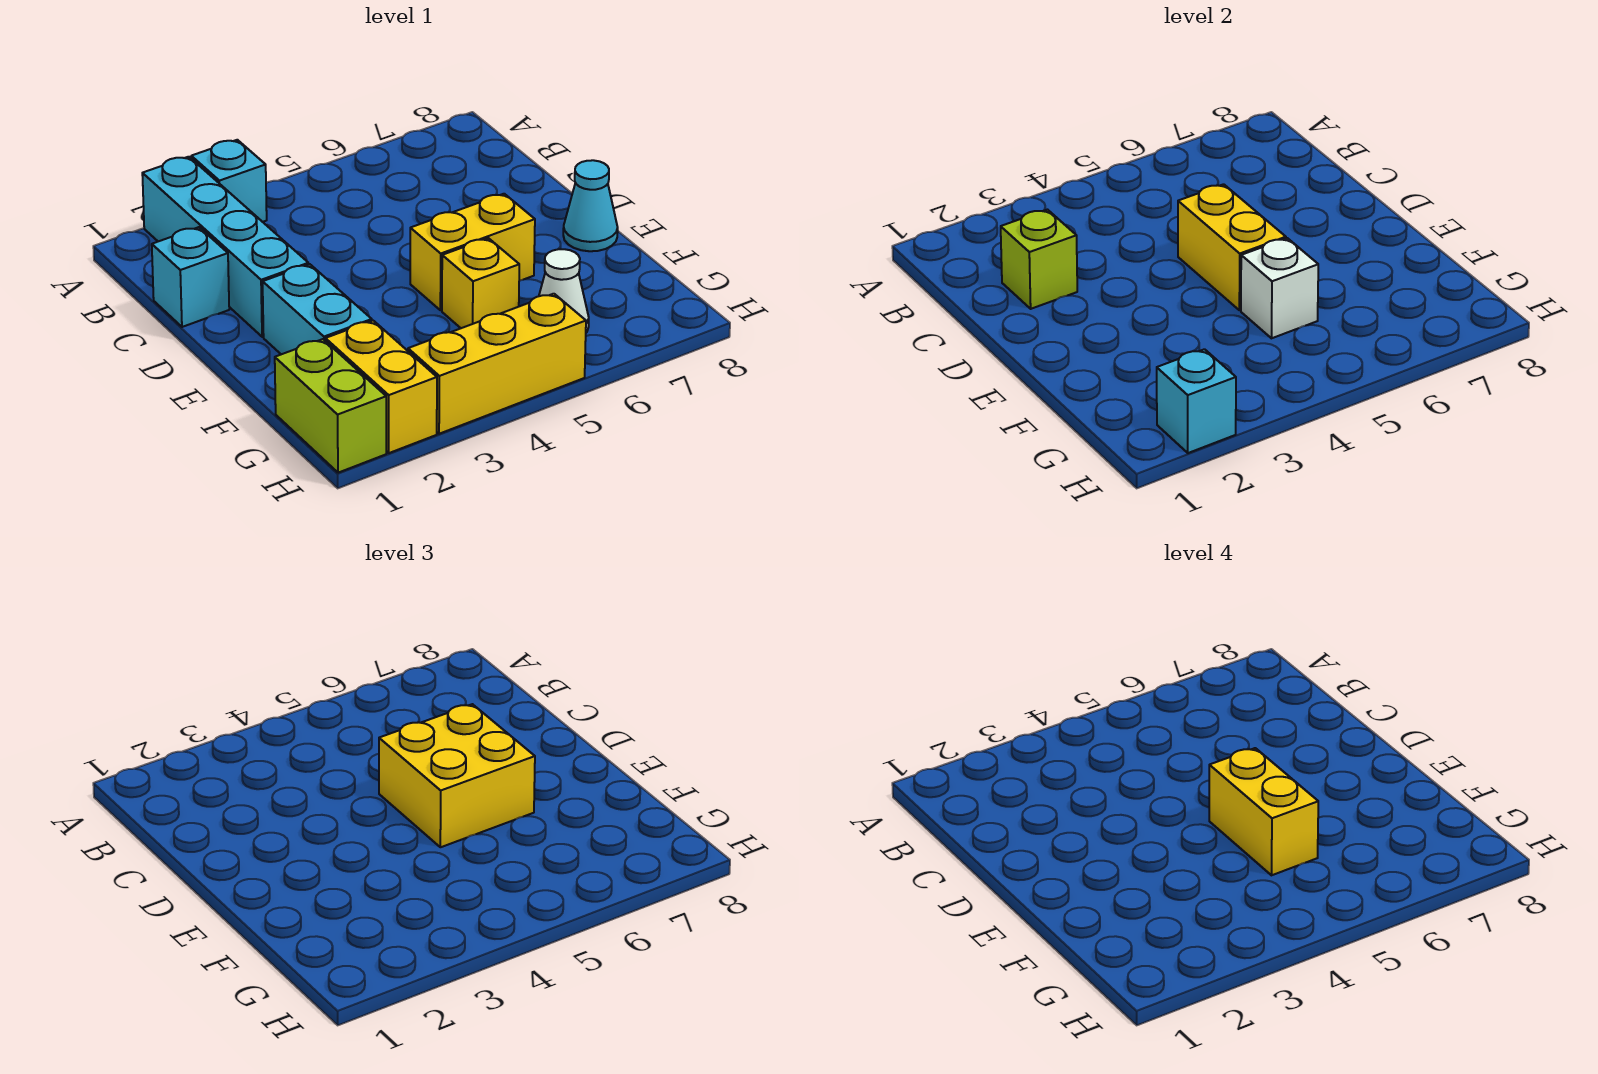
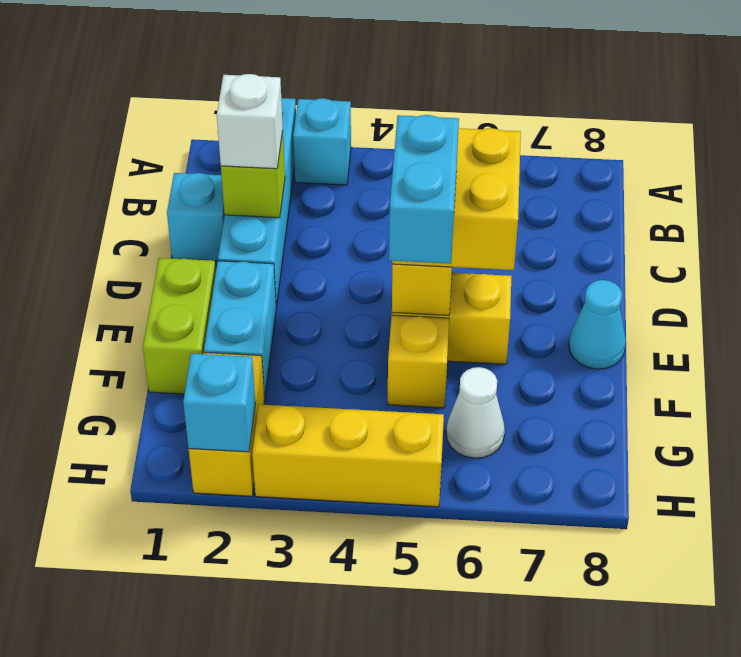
yellow 1x2 brick [1209,748,1318,875] -> cyan 1x2 brick [389,115,459,264]
white 1x1 brick [1241,238,1318,338] -> white 1x1 brick moved to [217,74,283,169]
lime 1x2 brick [275,339,386,473] -> lime 1x2 brick moved to [143,258,216,394]

